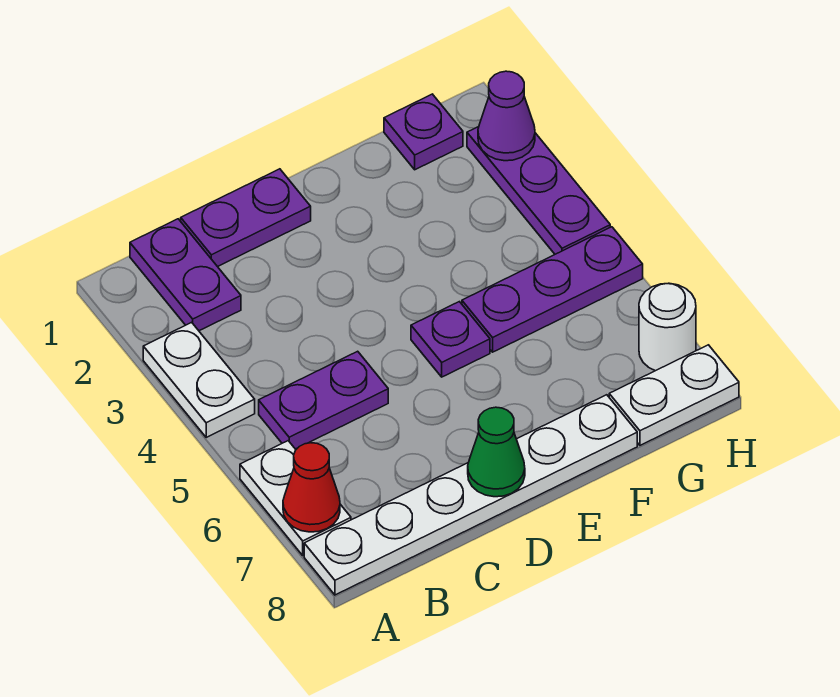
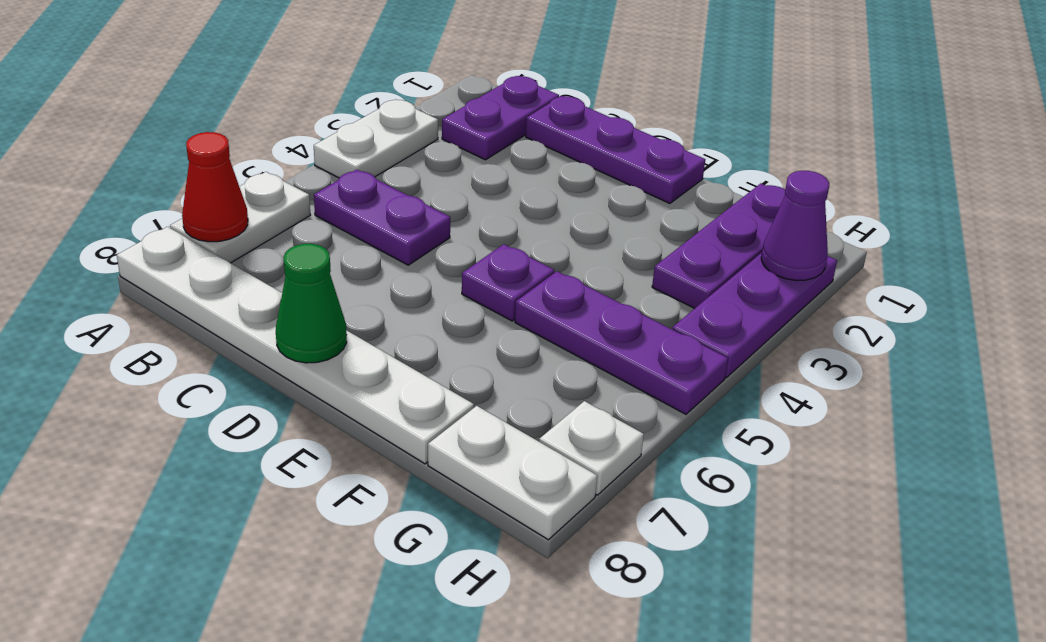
purple 1x2 plate [181,169,311,267] -> purple 1x3 plate [526,96,705,203]
purple 1x1 plate [384,94,463,170] -> purple 1x3 plate [652,183,785,308]
white 1x1 round brick [639,283,696,371] -> white 1x1 plate [539,401,644,495]

